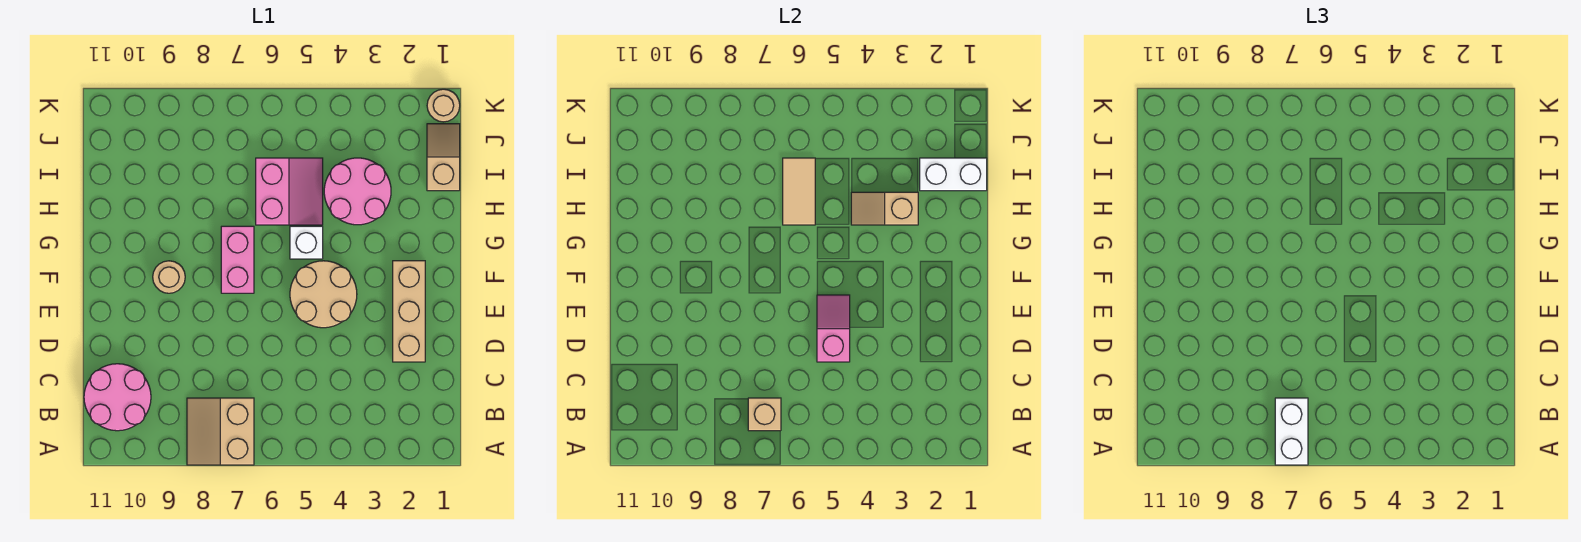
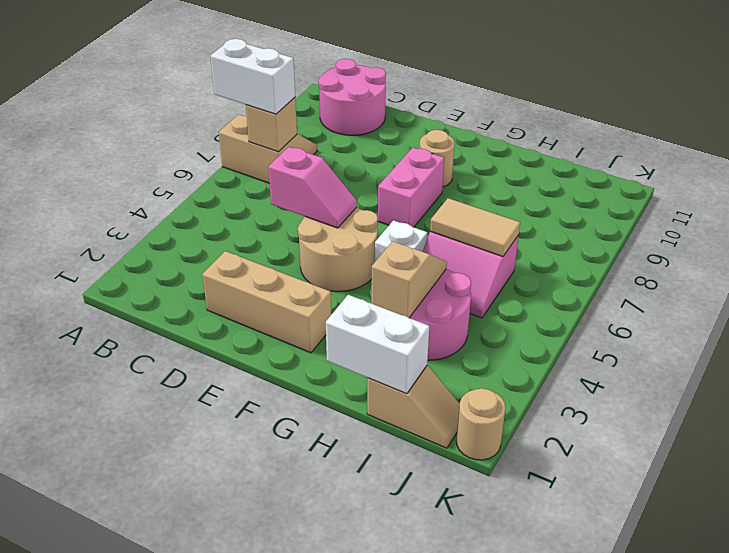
pink 1x2 brick [221,226,254,293] -> pink 1x2 brick turned to [378,148,444,227]
white 1x2 brick [920,158,987,191] -> white 1x2 brick turned to [326,295,429,394]

